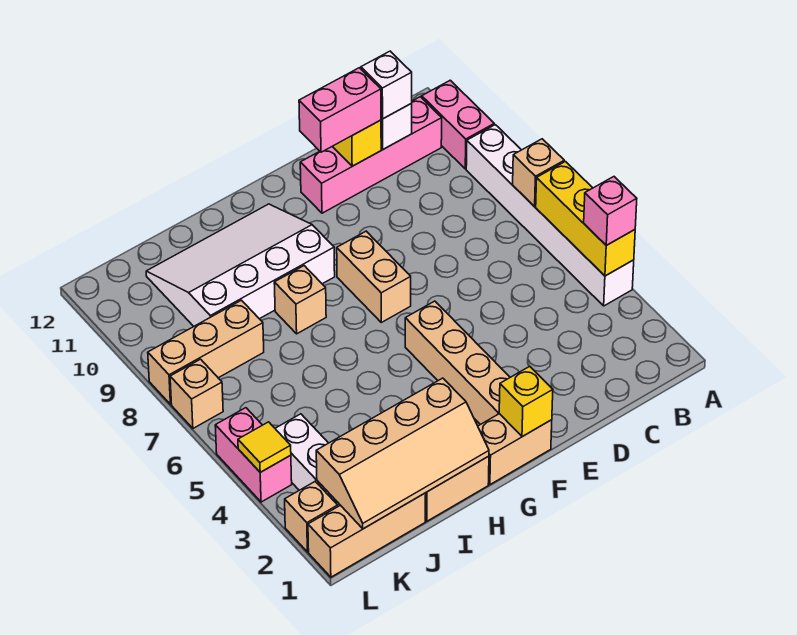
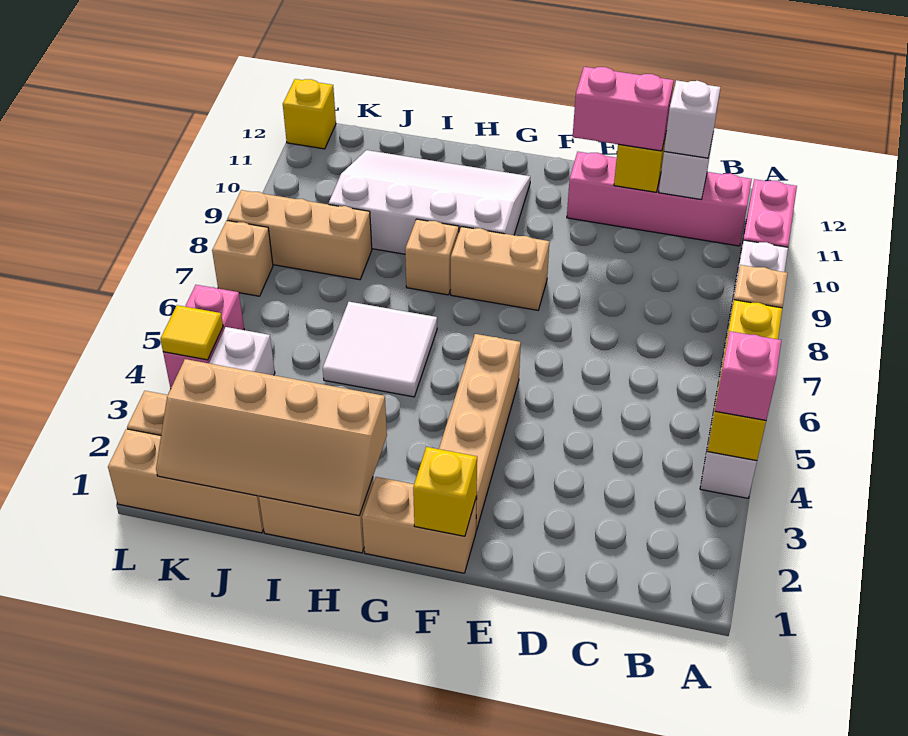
tan 1x2 brick [337,231,411,322] -> tan 1x2 brick turned to [451,227,549,310]
none -> white 2x2 tile [323,302,437,397]
none -> yellow 1x1 brick [283,79,336,149]

